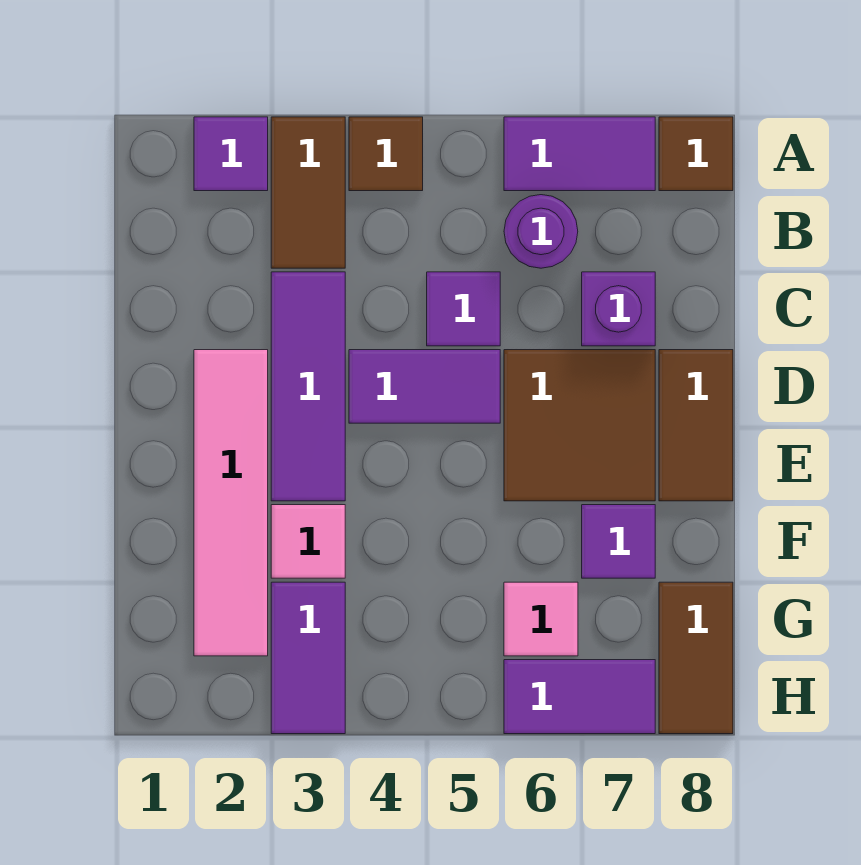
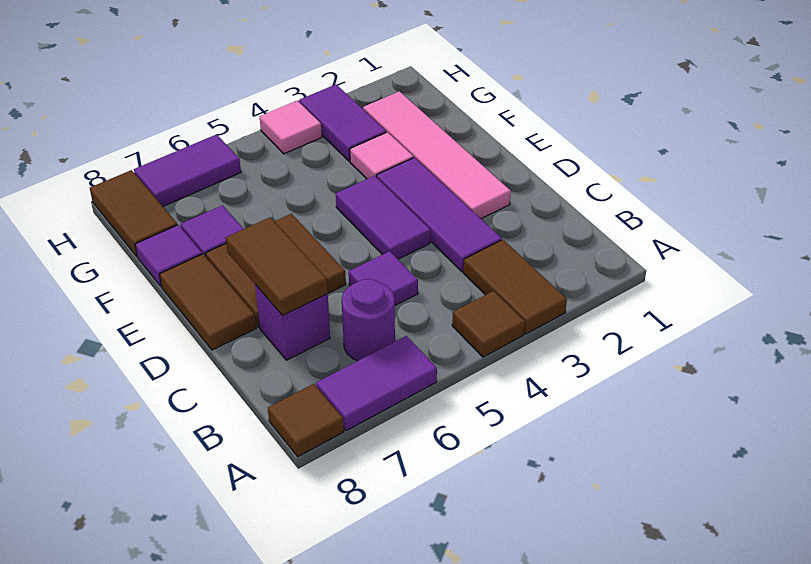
purple 1x1 tile [194,117,268,191] -> purple 1x1 tile moved to [135,225,202,286]
none -> brown 1x2 tile [226,217,328,316]
purple 1x2 tile [349,350,500,423] -> purple 1x2 tile turned to [336,176,430,259]
pink 1x1 tile [504,582,578,656] -> pink 1x1 tile moved to [260,101,322,154]

